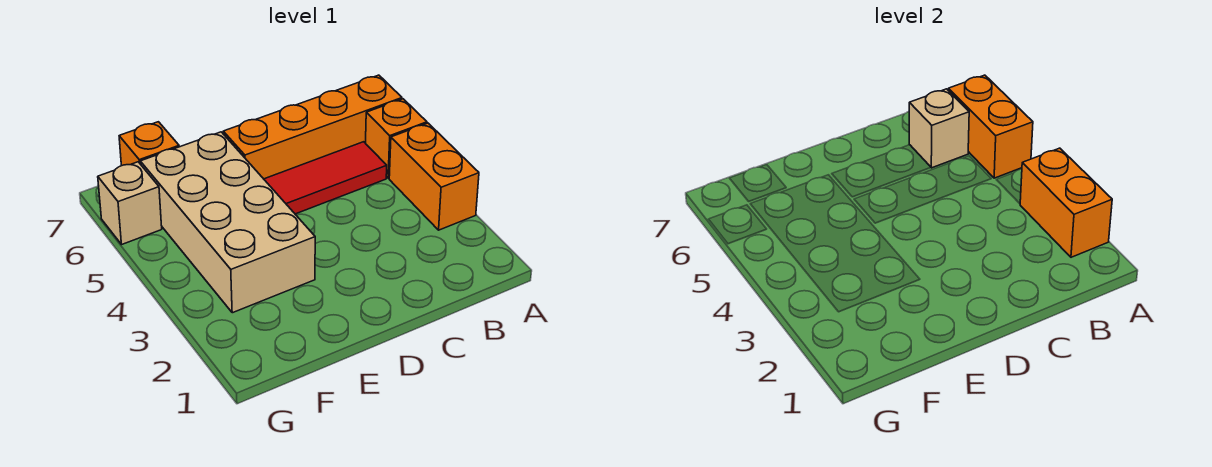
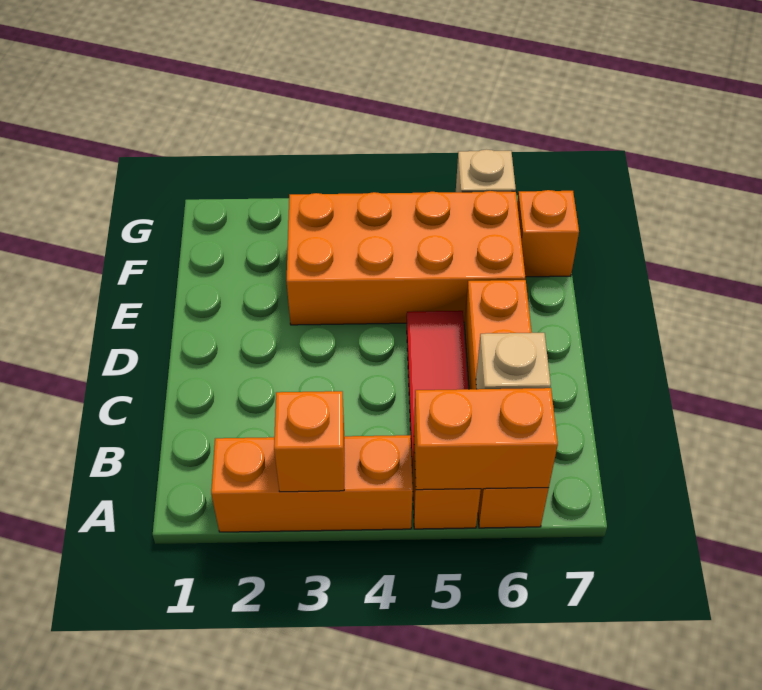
orange 1x2 brick [1020,148,1112,257] -> orange 1x1 brick [274,391,344,492]
orange 1x2 brick [389,123,479,230] -> orange 1x3 brick [211,435,413,532]
tan 2x4 brick [140,132,315,313] -> orange 2x4 brick [286,191,525,325]

